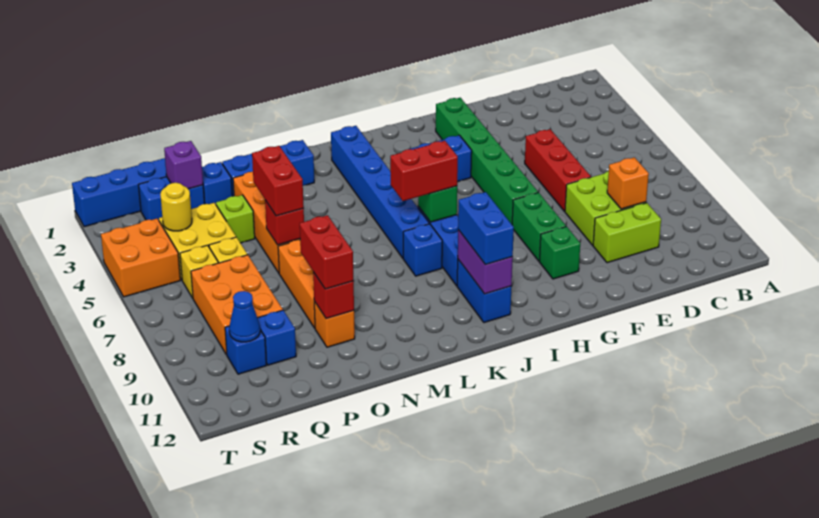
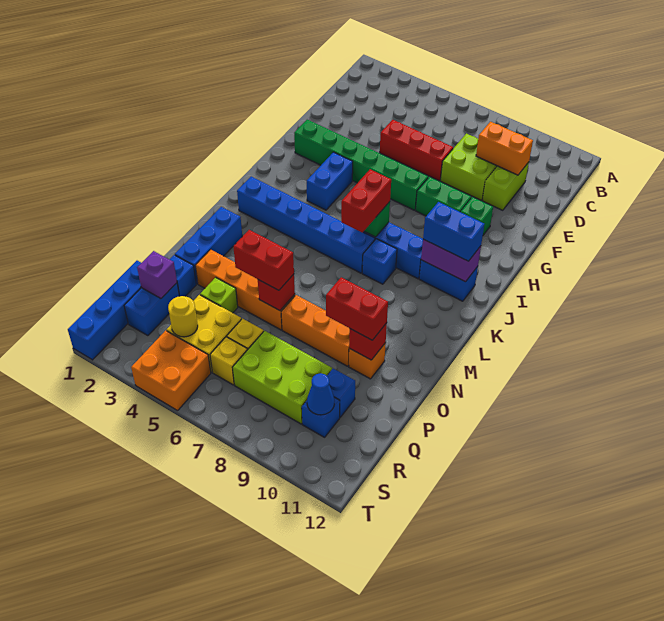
orange 1x1 brick [607,157,649,209] -> orange 1x2 brick [476,122,533,175]
orange 2x3 brick [191,255,283,354] -> lime 2x3 brick [233,331,332,424]

